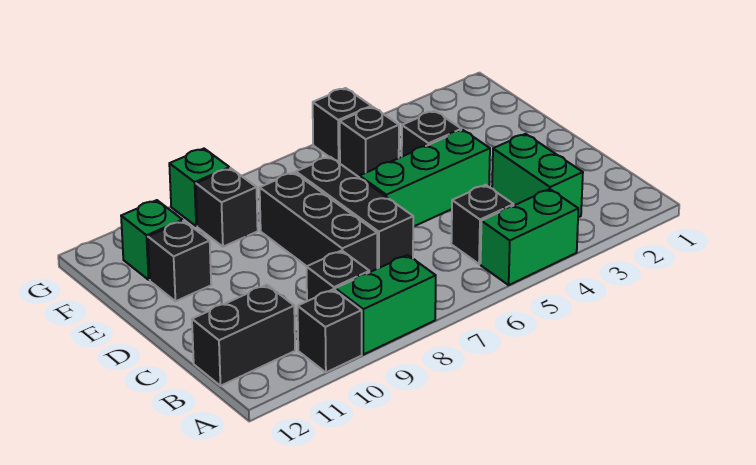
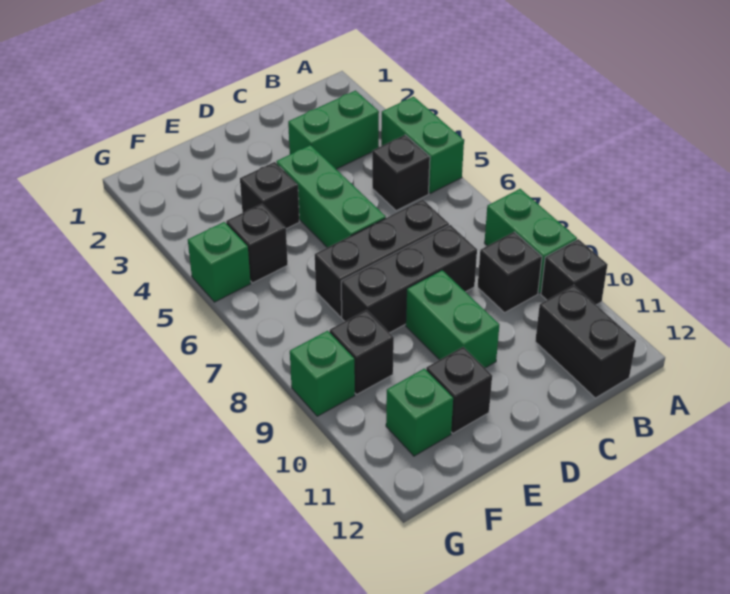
none -> green 1x2 brick [406,270,499,368]
black 1x1 brick [313,88,371,163] -> green 1x1 brick [188,222,251,302]

